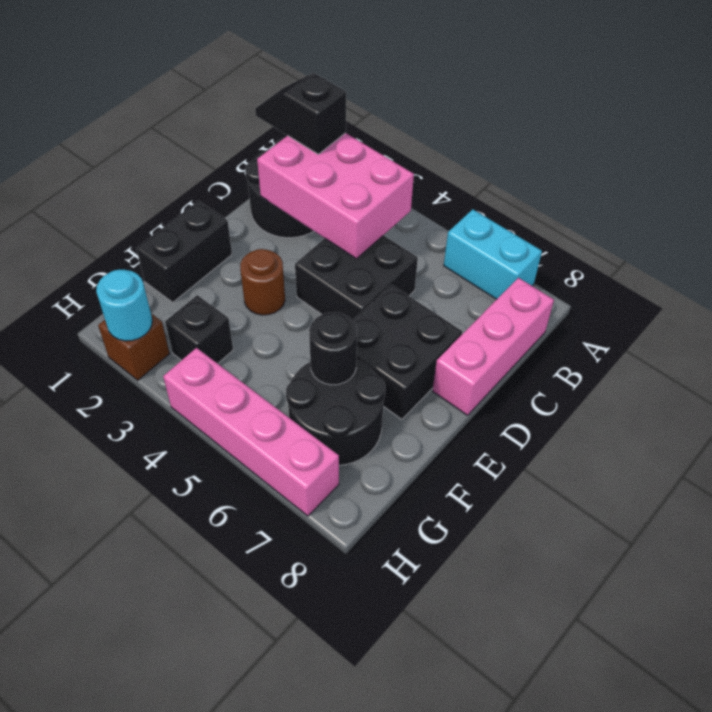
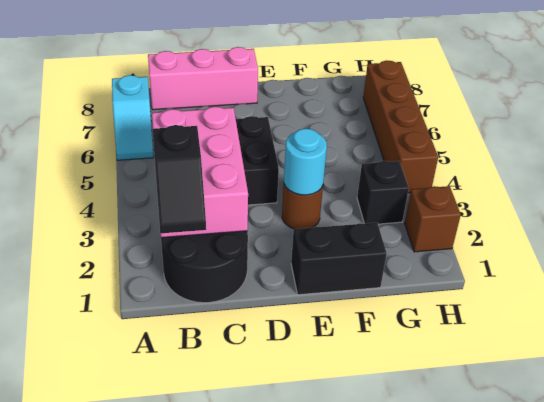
cyan 1x2 brick [444,209,542,299] -> cyan 1x2 slope [112,75,154,160]
black 2x2 brick [353,285,462,419] -> none
black 2x2 round brick [286,360,385,465] -> none
black 1x1 round brick [309,313,357,385] -> none
cyan 1x1 round brick [96,270,152,341] -> cyan 1x1 round brick moved to [284,129,327,195]
pink 1x4 brick [163,348,339,516] -> brown 1x4 brick [363,60,438,193]

